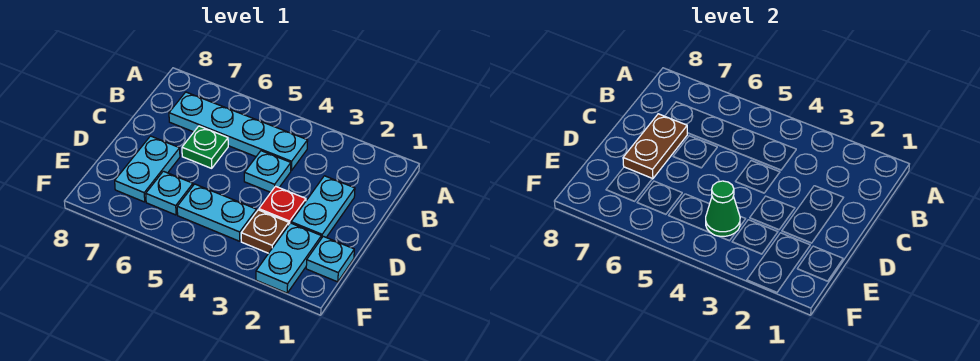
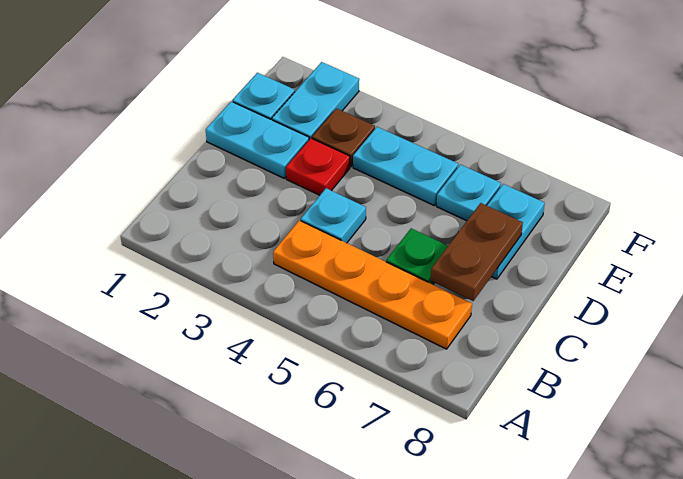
cyan 1x4 plate [169,92,308,170] -> orange 1x4 plate [273,220,472,349]
cyan 1x2 plate [291,176,355,238] -> cyan 1x2 plate turned to [206,101,309,178]
green 1x1 cone [706,181,740,237] -> none

